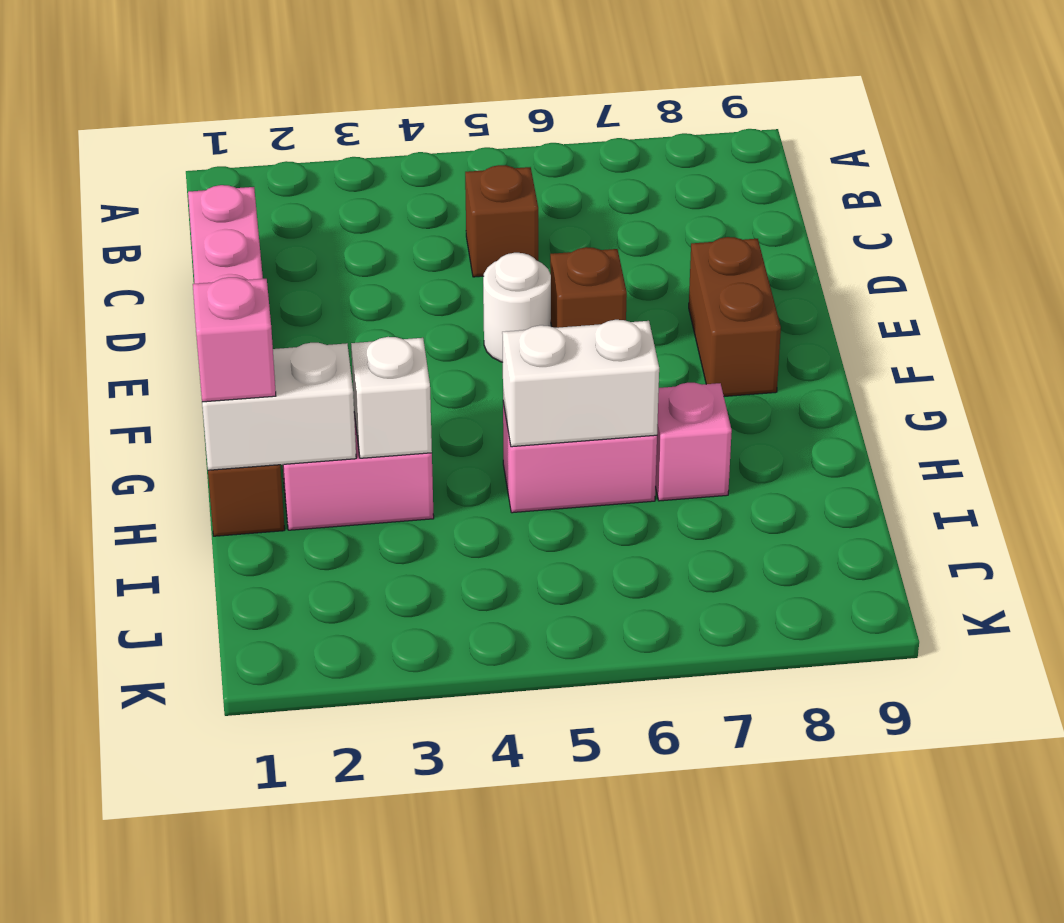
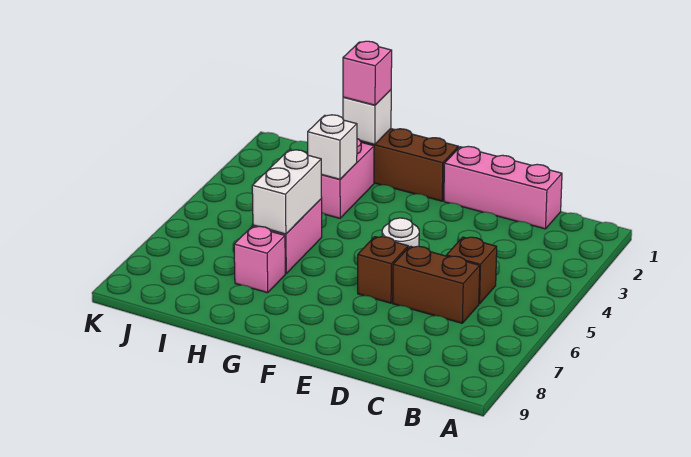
brown 1x2 brick [689,237,781,396] -> brown 1x2 brick moved to [393,246,480,323]
white 1x2 brick [202,343,356,470] -> white 1x1 brick [343,90,391,144]

